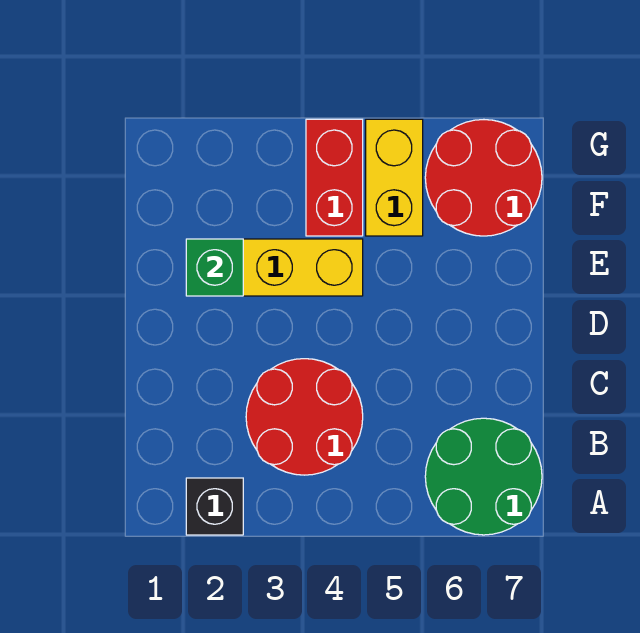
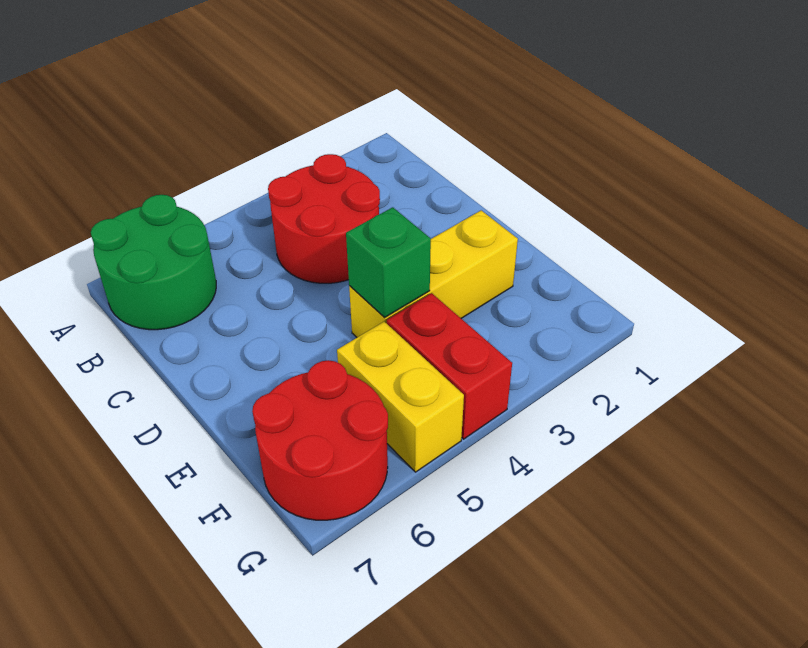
black 1x1 brick [186,478,243,535] -> none
green 1x1 brick [186,239,243,296] -> green 1x1 brick moved to [346,207,431,318]

